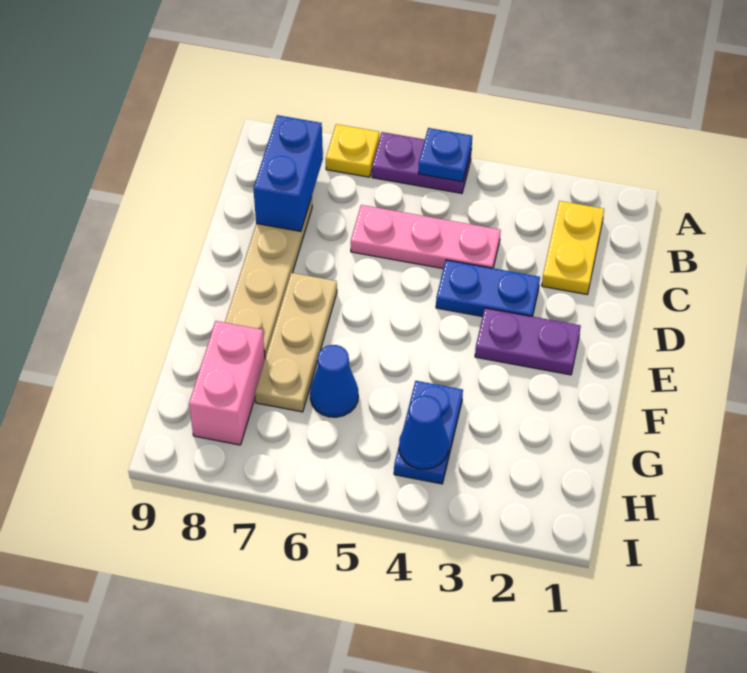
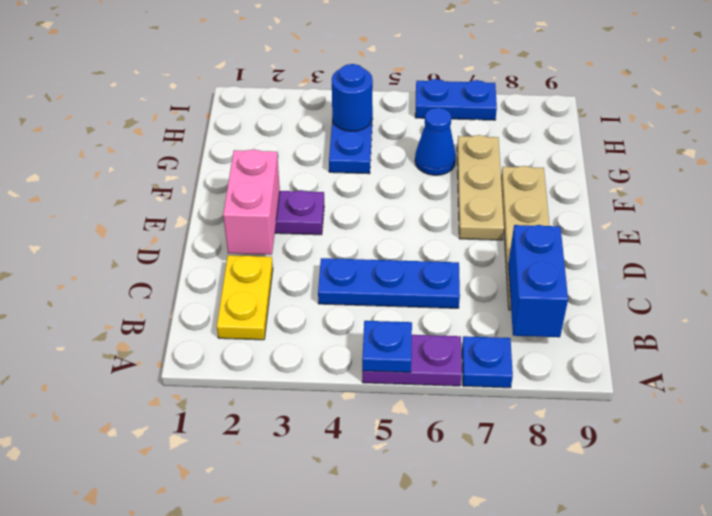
yellow 1x1 plate [326,124,379,177] -> blue 1x1 plate [462,336,513,388]
pink 1x3 plate [351,205,501,269] -> blue 1x3 plate [318,258,460,308]
blue 1x2 plate [436,260,540,317] -> blue 1x2 plate moved to [415,79,497,120]
pink 1x2 brick [189,321,265,445] -> pink 1x2 brick moved to [223,149,280,255]
blue 1x1 cone [399,396,449,469] -> blue 1x1 round brick [332,64,373,131]

